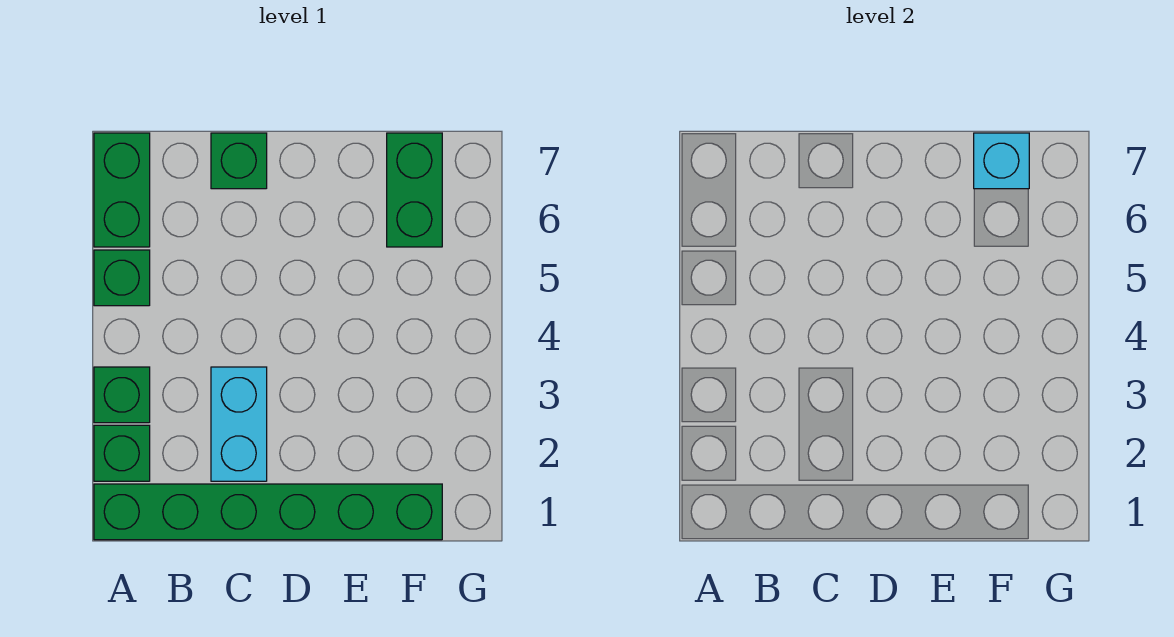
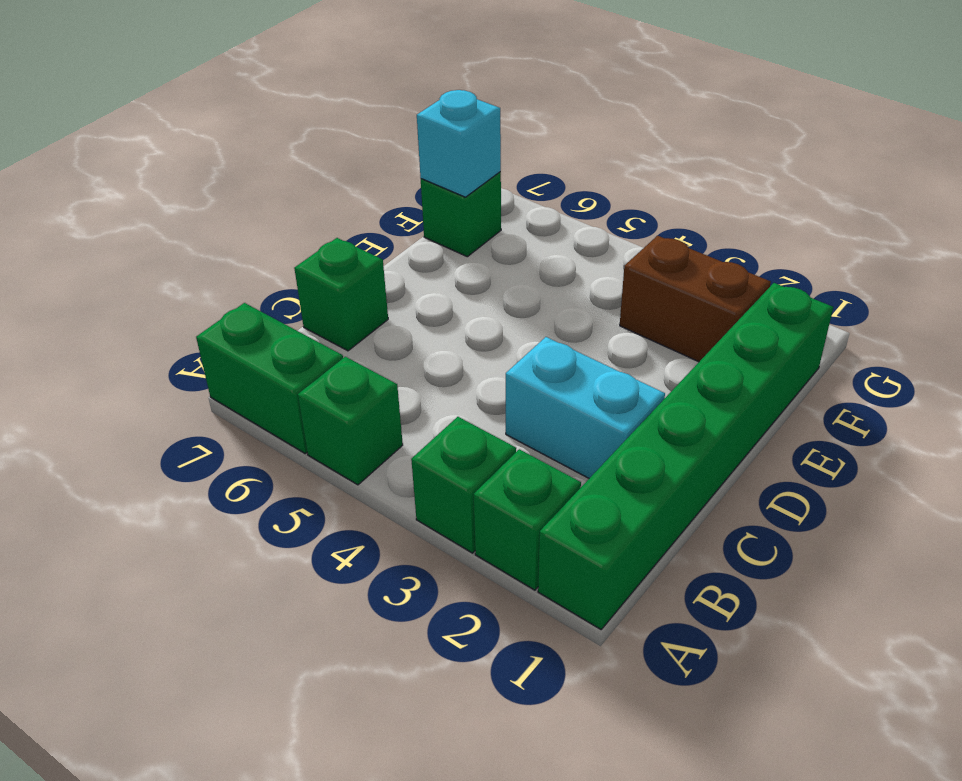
none -> brown 1x2 brick [620,236,771,362]
green 1x2 brick [387,133,442,247] -> green 1x1 brick [421,172,501,257]

